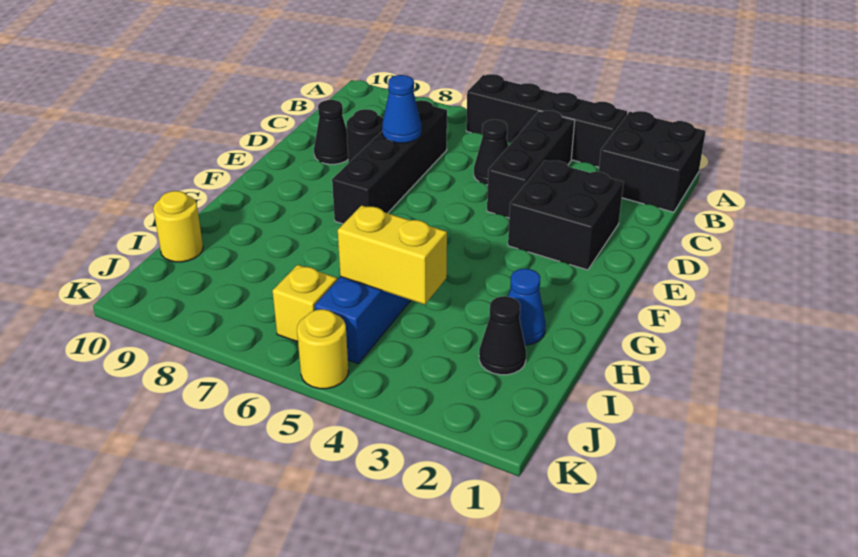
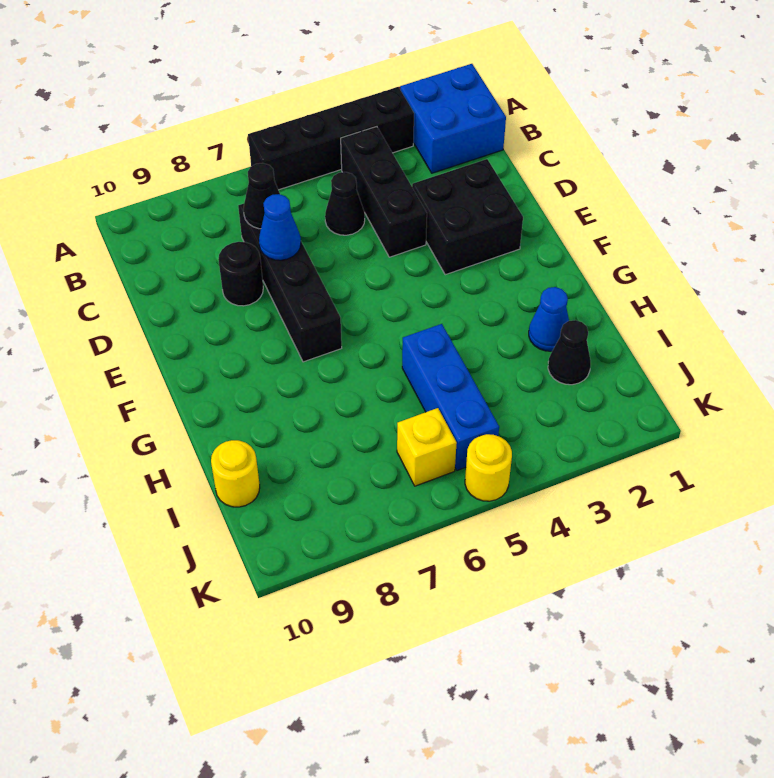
black 2x2 brick [599,111,706,212] -> blue 2x2 brick [400,64,506,173]
black 1x1 cone [314,100,348,164] -> black 1x1 cone moved to [243,163,280,229]
yellow 1x2 brick [338,205,447,305] -> none

